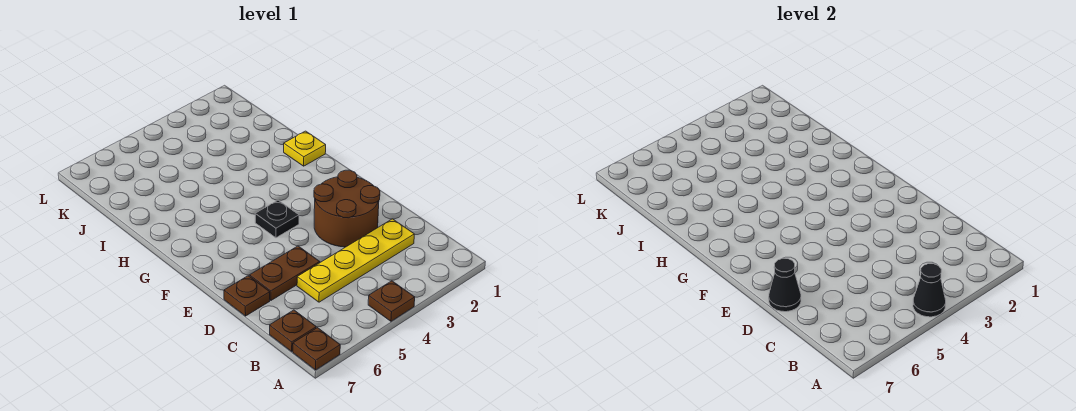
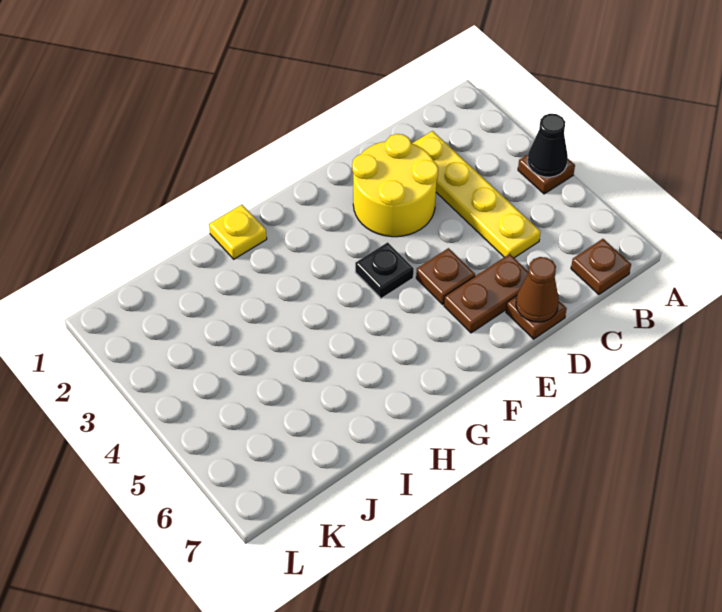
brown 1x1 plate [293,328,340,370] -> brown 1x1 plate moved to [416,248,475,304]
brown 2x2 round brick [314,170,380,247] -> yellow 2x2 round brick [352,134,438,237]
brown 1x2 plate [250,246,320,300] -> brown 1x2 plate turned to [444,254,528,333]
black 1x1 cone [769,258,801,312] -> brown 1x1 cone [516,257,559,322]

